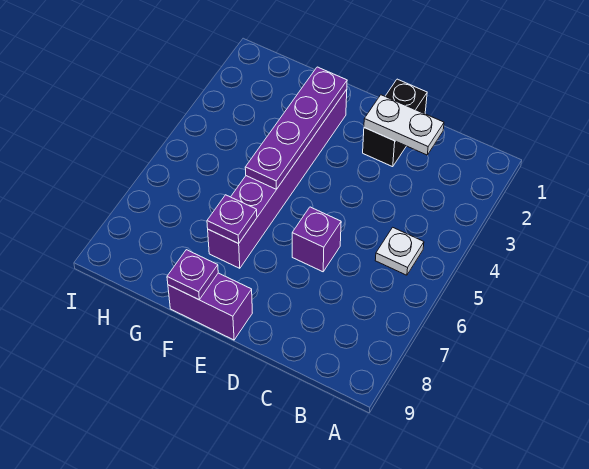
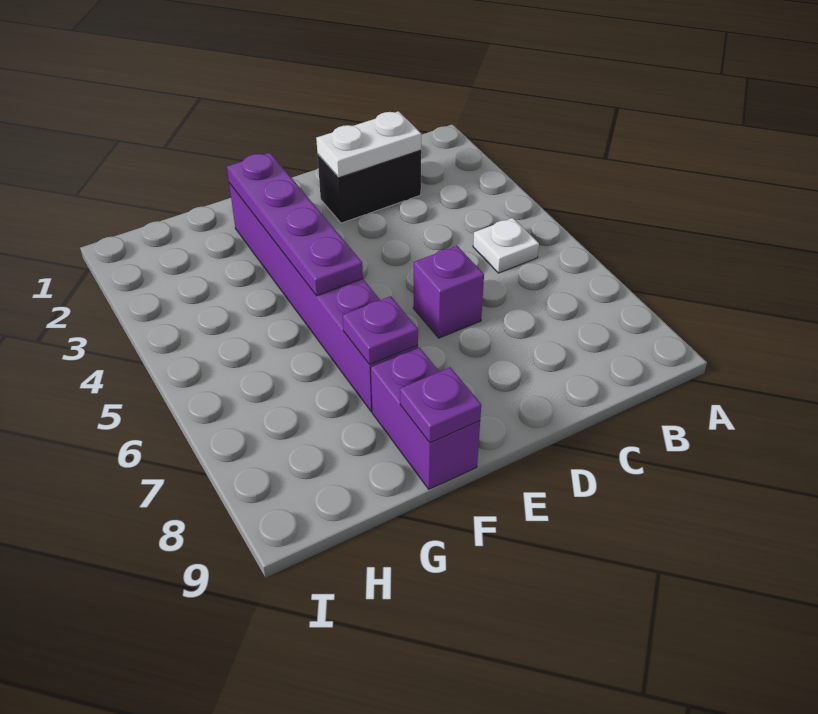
black 1x2 brick [363,79,427,167] -> black 1x2 brick turned to [317,149,421,223]
purple 1x2 brick [168,273,252,340] -> purple 1x2 brick turned to [371,347,480,489]

